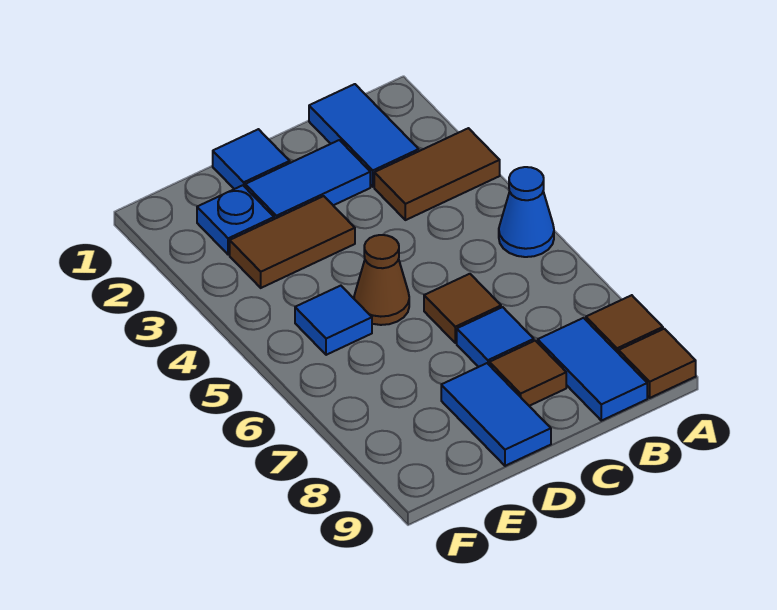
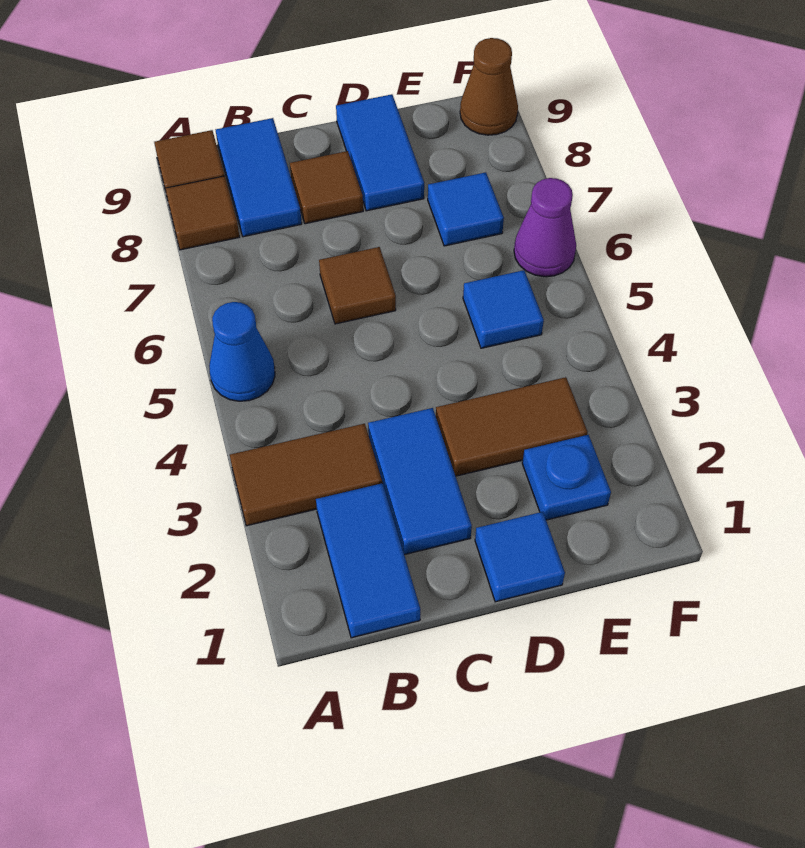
blue 1x2 tile [245,140,370,219] -> blue 1x2 tile turned to [368,408,472,555]
blue 1x1 tile [457,307,534,367] -> blue 1x1 tile moved to [428,172,504,246]
brown 1x1 cone [354,235,409,325] -> brown 1x1 cone moved to [460,38,518,135]
none -> purple 1x1 cone [514,178,576,277]

